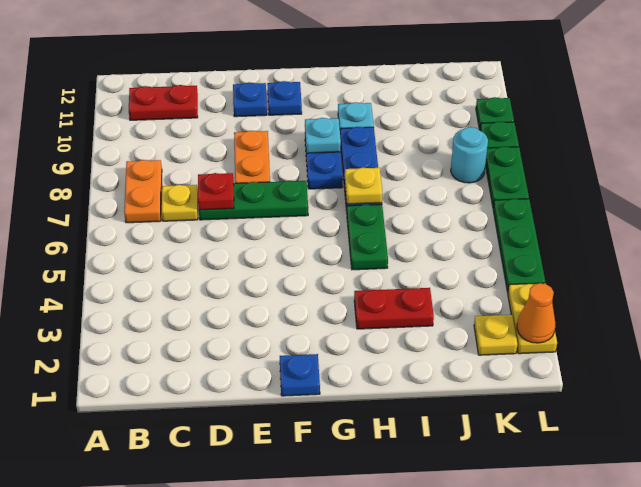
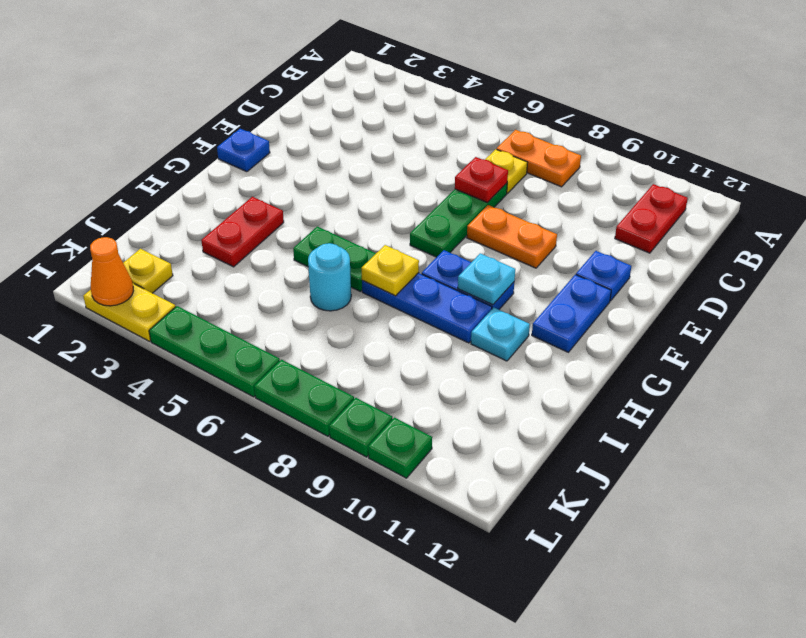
blue 1x1 plate [267,81,302,115] -> blue 1x2 plate [532,275,611,352]
cyan 1x1 round brick [451,127,488,183] -> cyan 1x1 round brick moved to [308,243,351,311]

